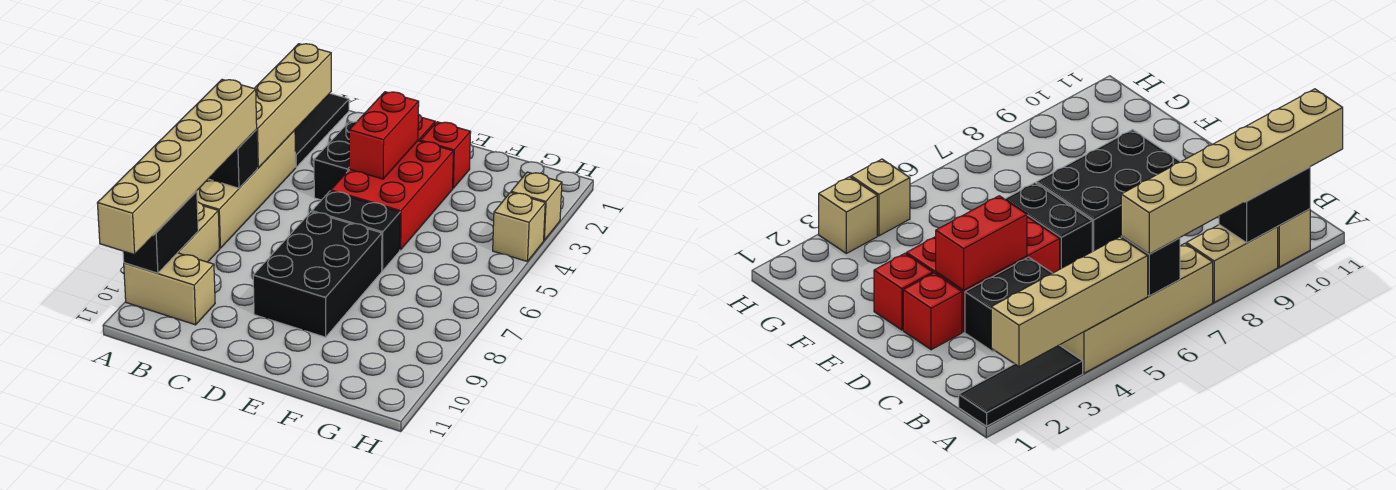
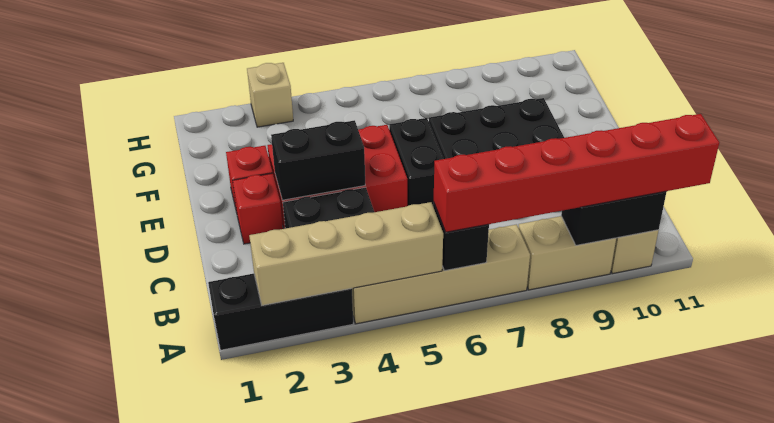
black 1x3 tile [295,93,349,167] -> black 1x3 brick [208,274,353,350]
tan 1x6 brick [98,80,257,255] -> red 1x6 brick [434,114,719,232]
red 1x2 brick [349,92,419,179] -> black 1x2 brick [271,120,365,200]
tan 1x1 brick [493,193,545,262] -> none

